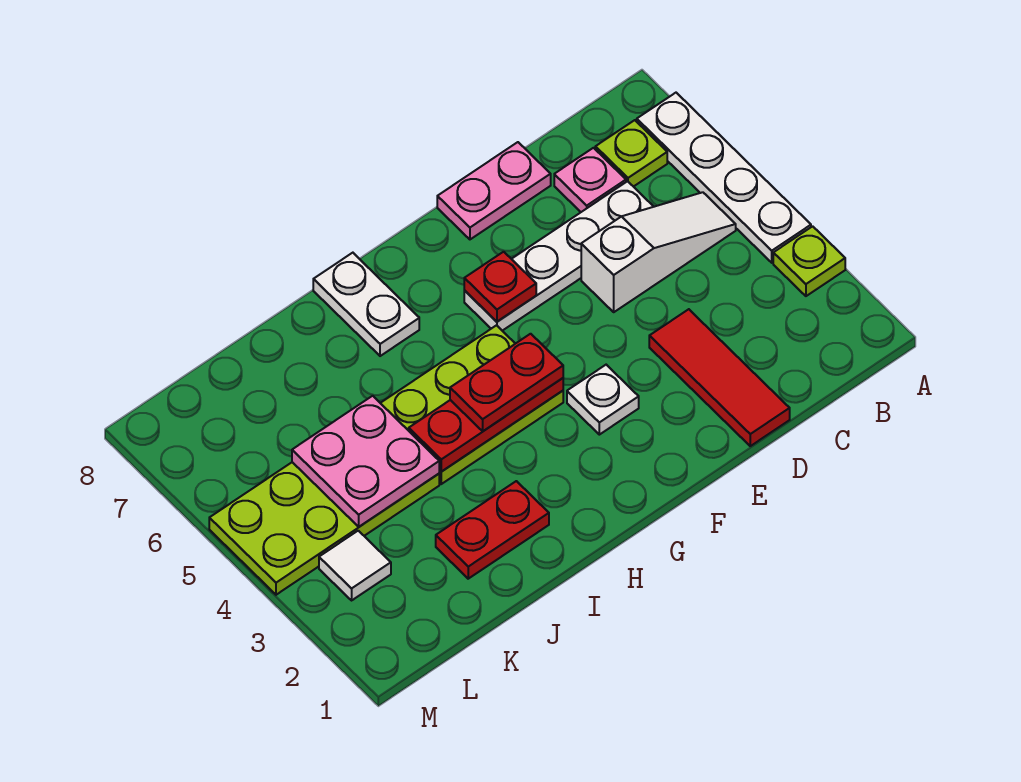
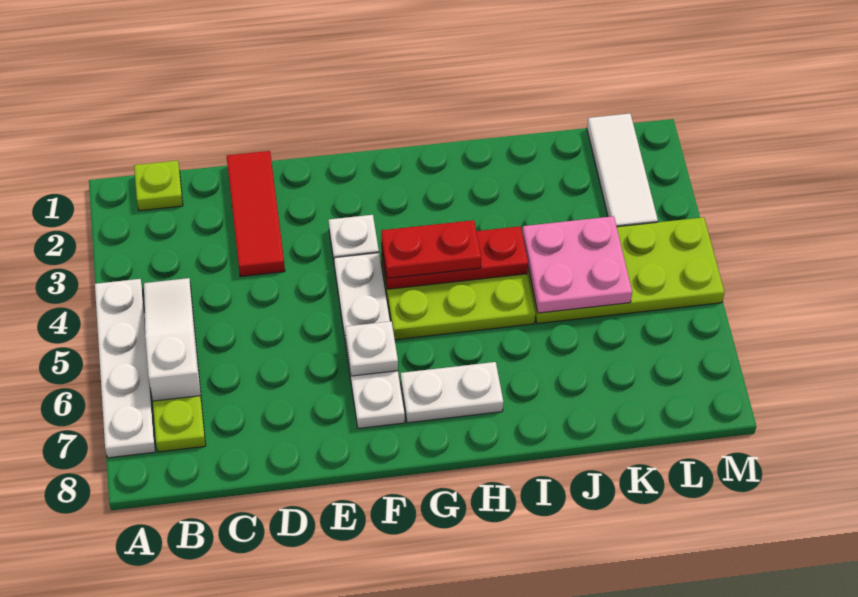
lime 1x1 plate [773,226,845,296] -> lime 1x1 plate moved to [134,160,183,211]
white 1x3 slope [581,192,736,312] -> white 1x3 slope turned to [144,278,201,401]
white 1x4 plate [464,181,654,331] -> white 1x4 plate turned to [334,253,405,429]
pink 1x1 plate [554,148,626,212] -> none
pink 1x2 plate [437,142,551,239] -> none
red 1x1 plate [464,252,536,322] -> white 1x1 plate [345,321,398,376]
white 1x2 plate [313,253,419,356] -> white 1x2 plate turned to [401,362,503,423]
red 1x2 plate [436,481,549,579] -> none
white 1x1 tile [319,531,391,600] -> white 1x3 tile [587,114,658,227]

